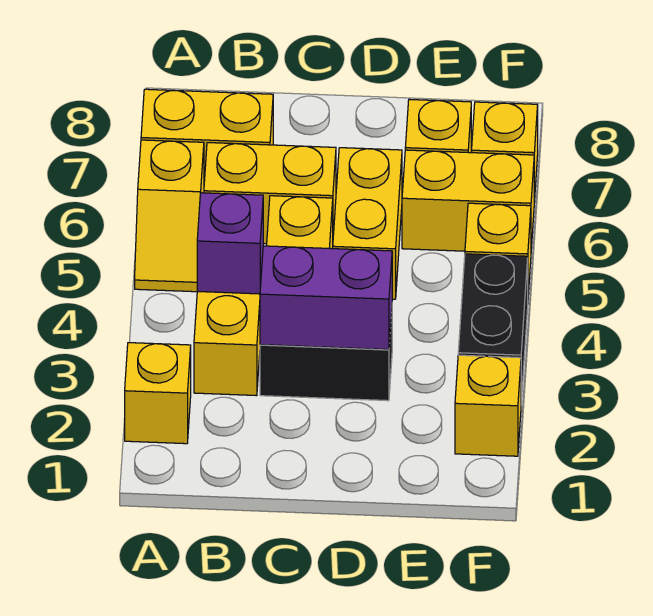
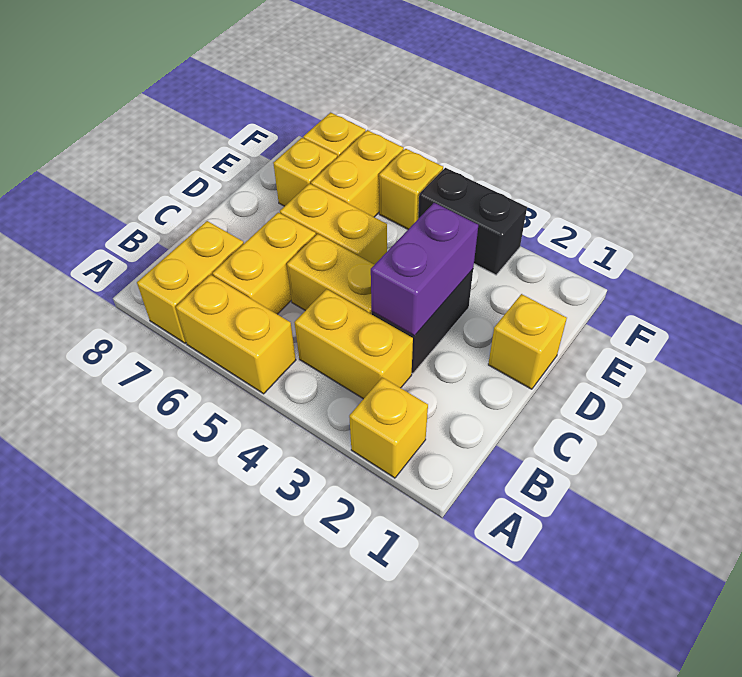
yellow 1x2 slope [135,140,204,292] -> yellow 1x2 brick [176,275,296,394]
purple 1x1 brick [197,193,263,294] -> none
yellow 1x1 brick [455,355,521,456] -> yellow 1x1 brick moved to [488,294,567,389]

